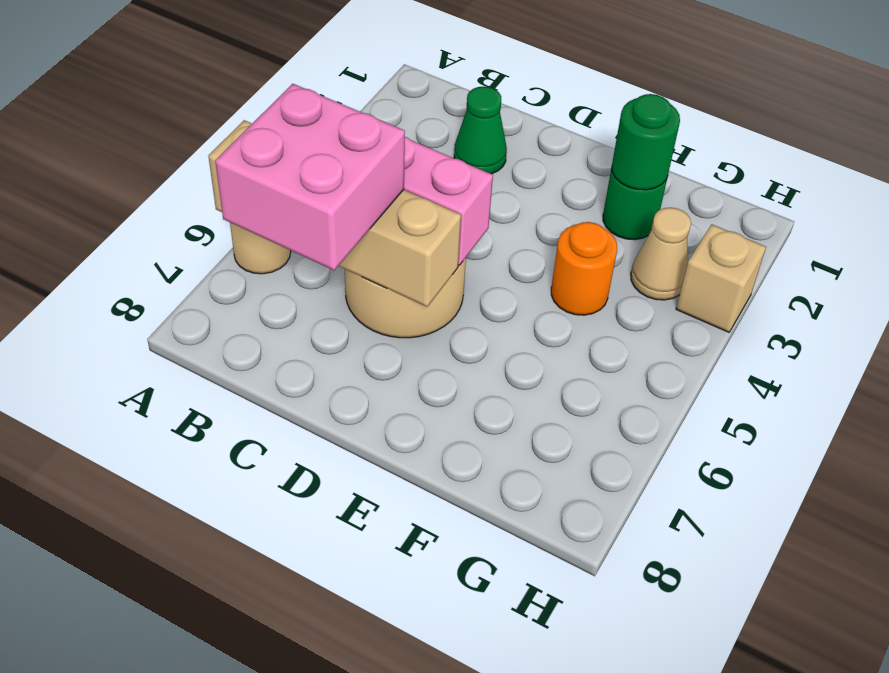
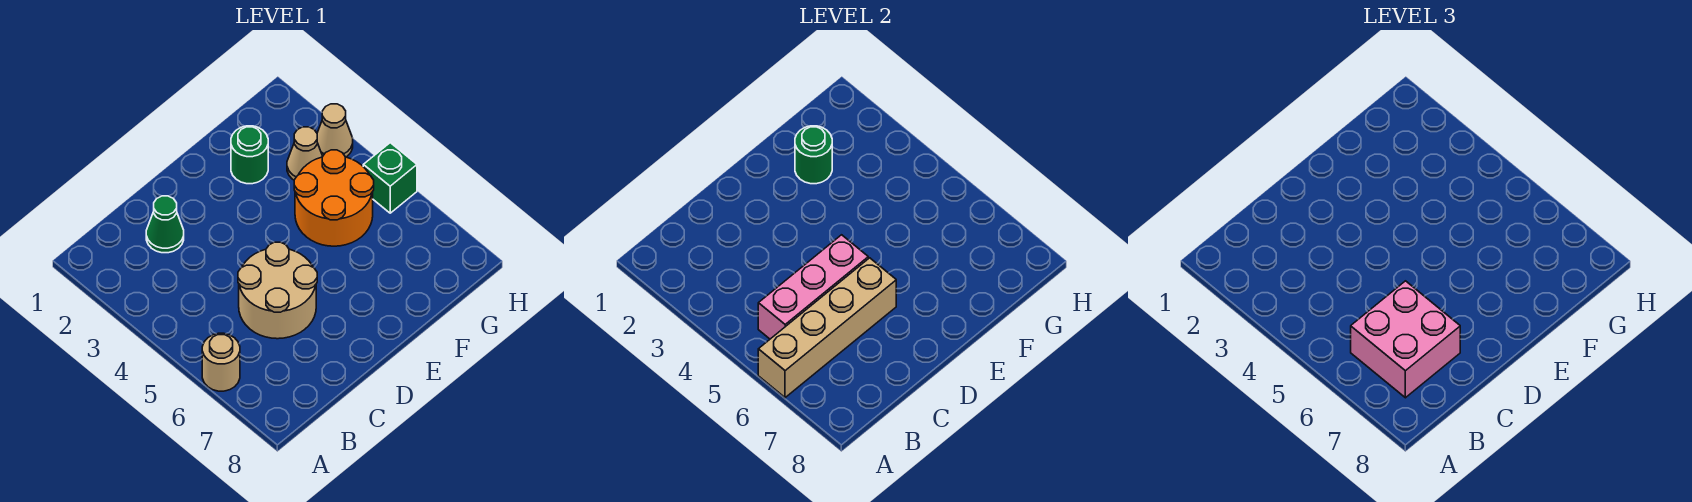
orange 1x1 round brick [551,222,617,315] -> orange 2x2 round brick [294,150,374,246]
tan 1x1 brick [676,224,766,332] -> tan 1x1 cone [317,104,353,157]
none -> green 1x1 brick [363,143,417,213]

